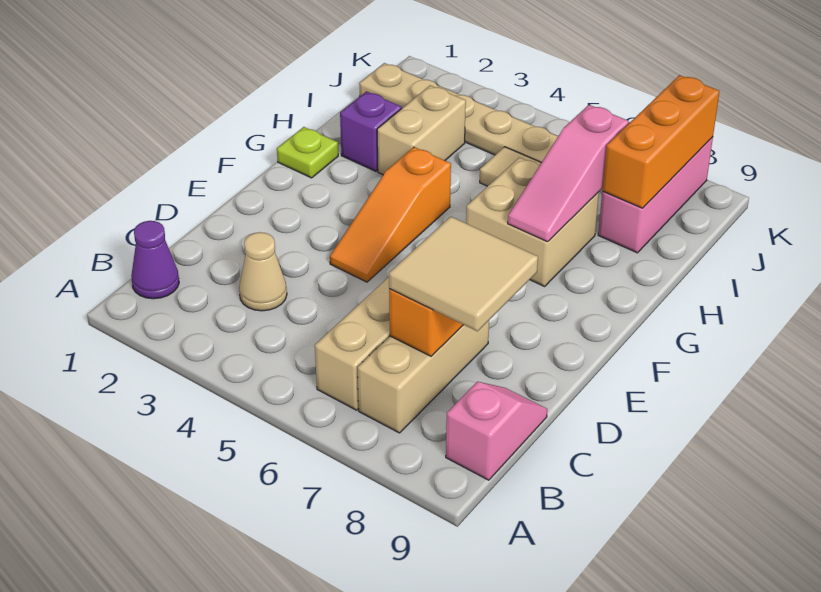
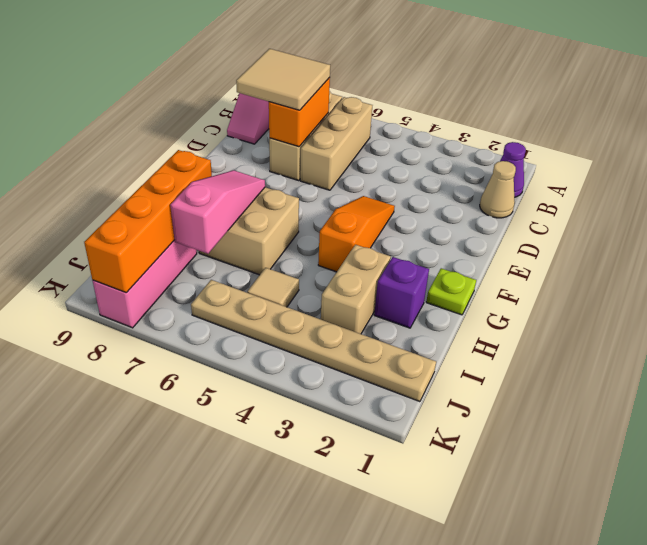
tan 1x1 cone [239,232,287,311] -> tan 1x1 cone moved to [480,161,516,218]
orange 1x3 brick [602,75,719,208] -> orange 1x4 brick [84,150,212,293]

